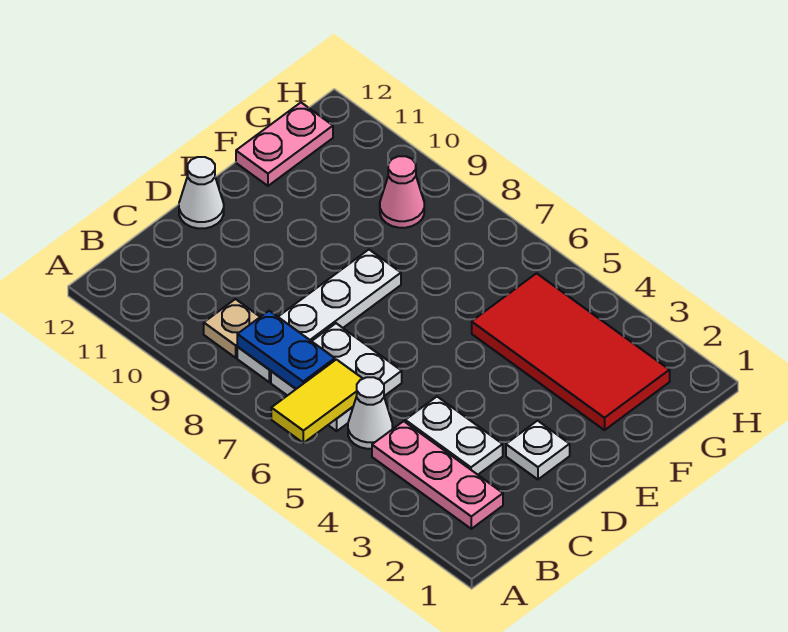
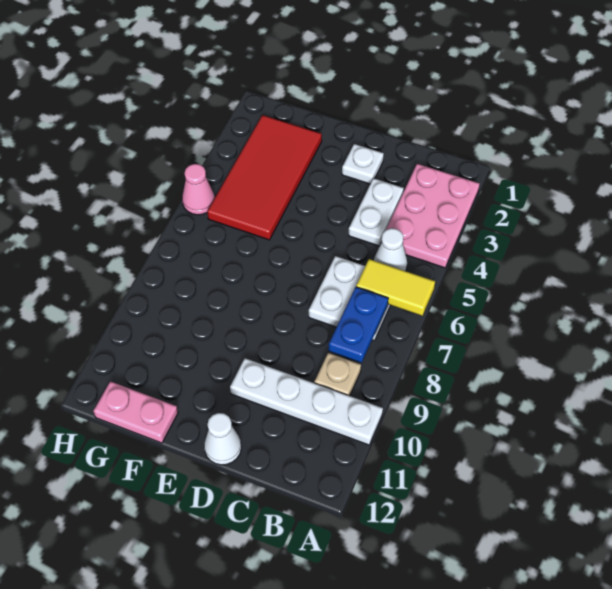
pink 1x3 plate [372,421,503,529] -> pink 2x3 plate [381,164,480,268]
white 1x4 plate [237,250,401,382] -> white 1x4 plate moved to [230,358,383,445]
pink 1x1 cone [380,156,424,228] -> pink 1x1 cone moved to [182,164,215,215]

